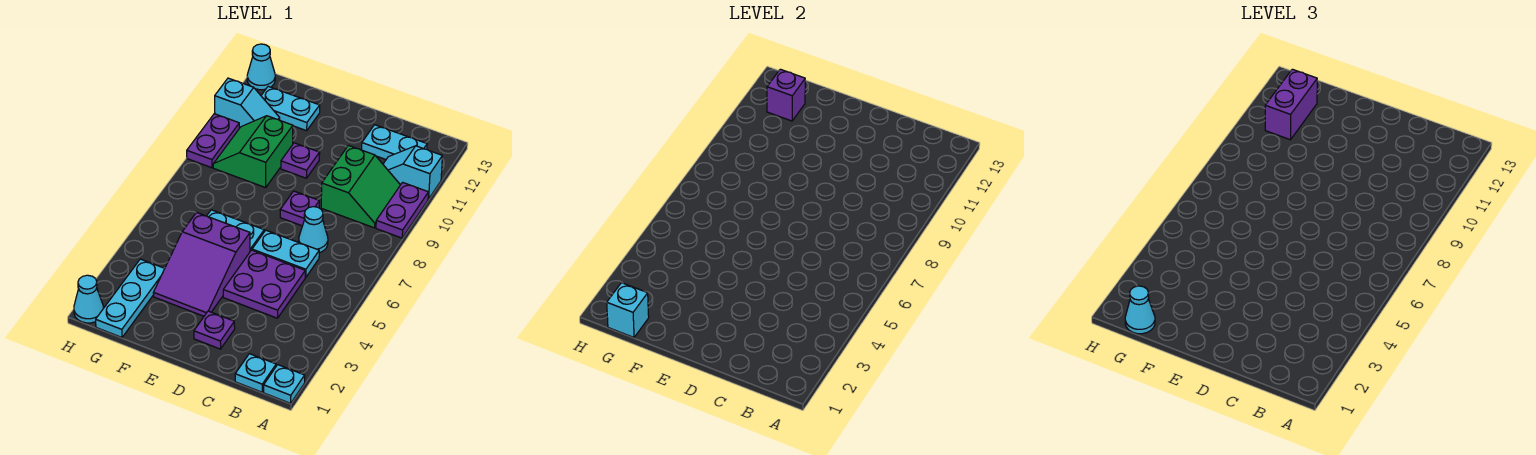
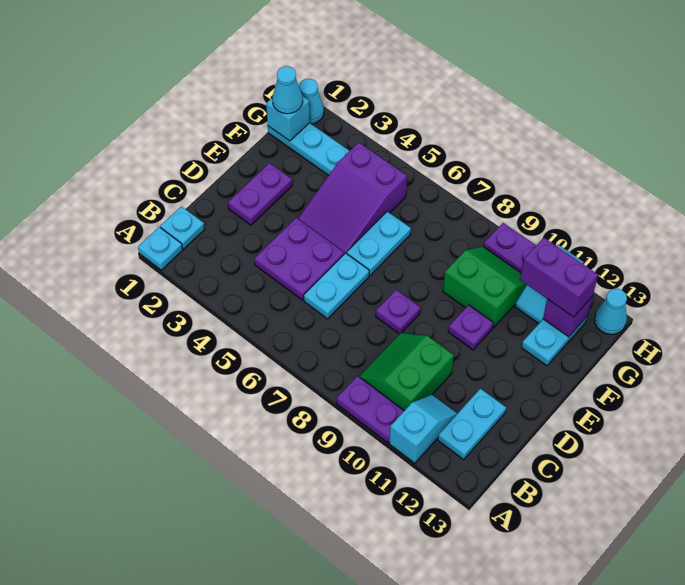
green 2x2 slope [321,146,400,228] -> green 2x2 slope turned to [359,333,454,411]
cyan 1x1 cone [299,207,328,253] -> none
purple 1x1 plate [194,311,235,349] -> purple 1x2 plate [228,163,292,225]
purple 2x3 slope [153,212,250,316] -> purple 2x3 slope turned to [298,142,407,254]

